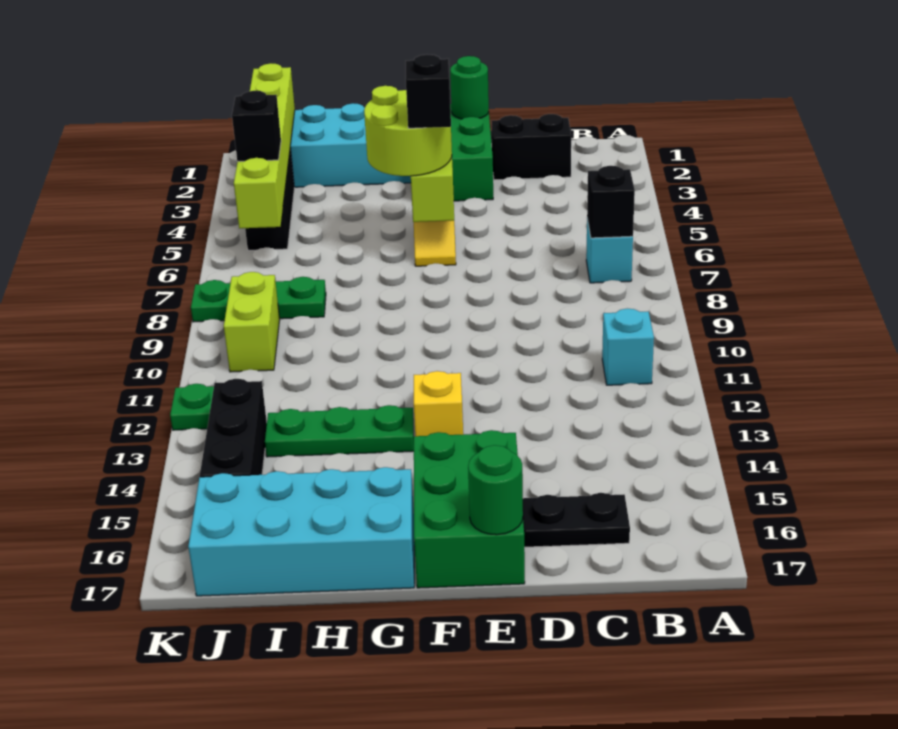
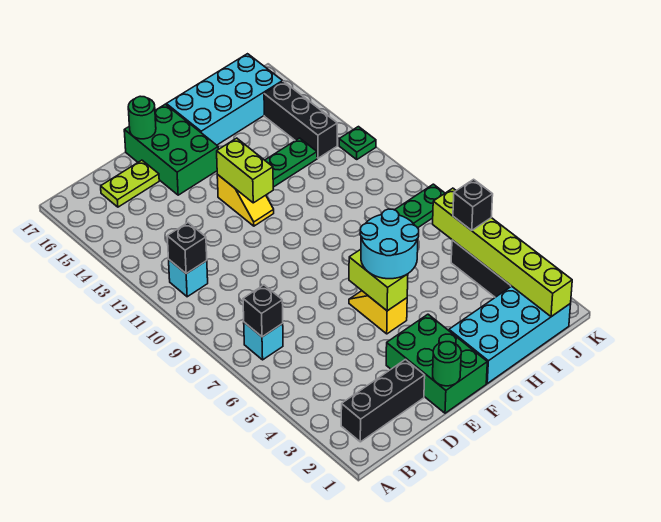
black 1x2 brick [491,114,571,180] -> black 1x3 brick [341,360,425,442]
black 1x2 plate [523,493,630,547] -> lime 1x2 plate [101,160,159,207]
lime 2x2 round brick [364,86,452,176] -> cyan 2x2 round brick [360,209,419,279]
black 1x1 brick [406,55,451,128] -> black 1x1 brick moved to [167,223,207,274]
lime 1x2 brick [224,272,280,372] -> lime 1x2 brick moved to [217,138,273,203]

